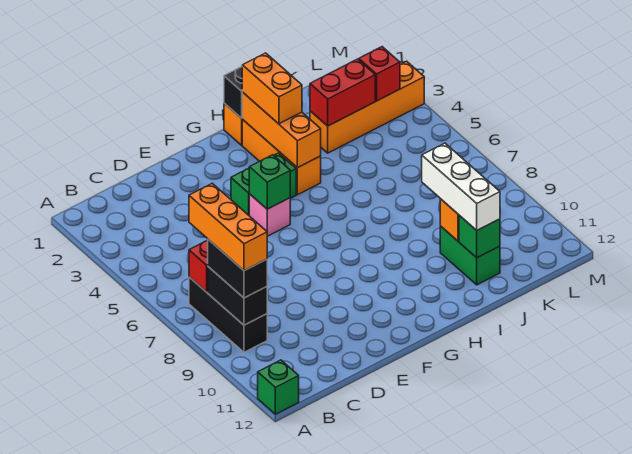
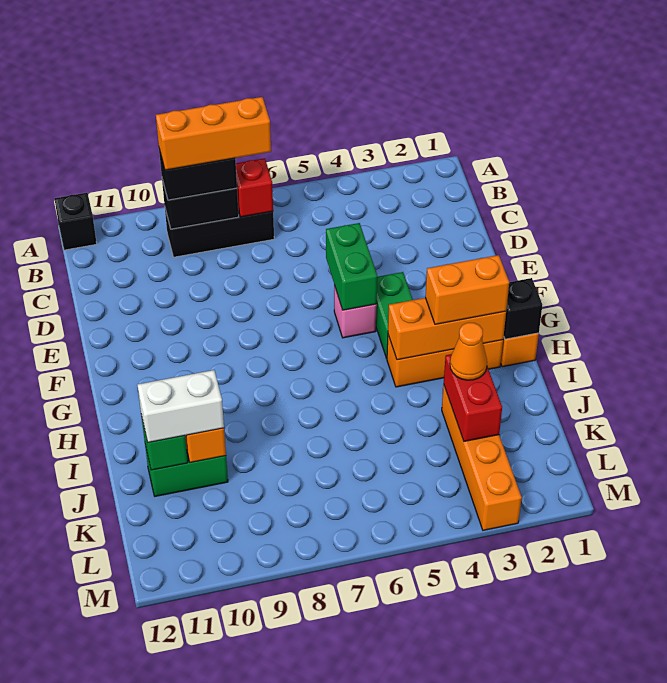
green 1x1 brick [258,360,299,414] -> black 1x1 brick [54,193,97,250]
green 1x1 brick [249,155,290,209] -> green 1x2 brick [326,223,377,310]
none -> orange 1x1 cone [450,323,487,380]
white 1x3 brick [422,143,500,230] -> white 1x2 brick [137,370,224,442]
red 1x1 brick [359,47,400,101] -> none

